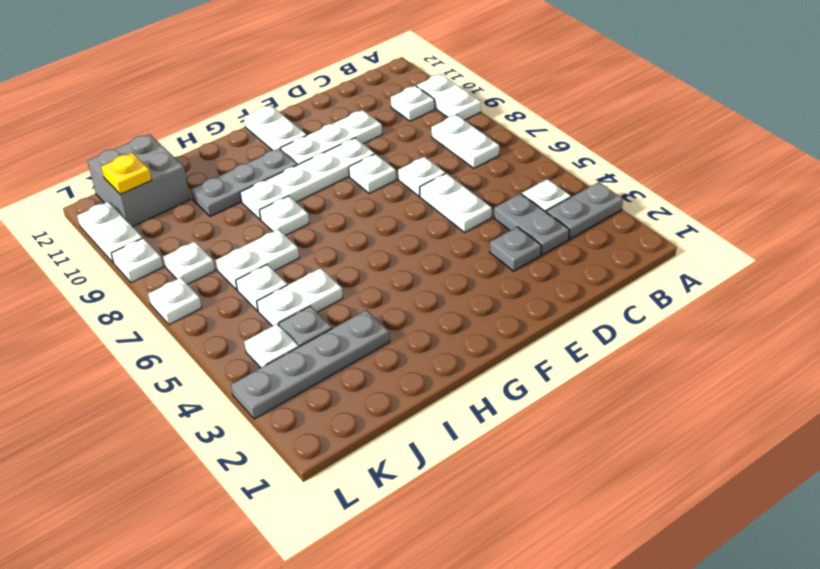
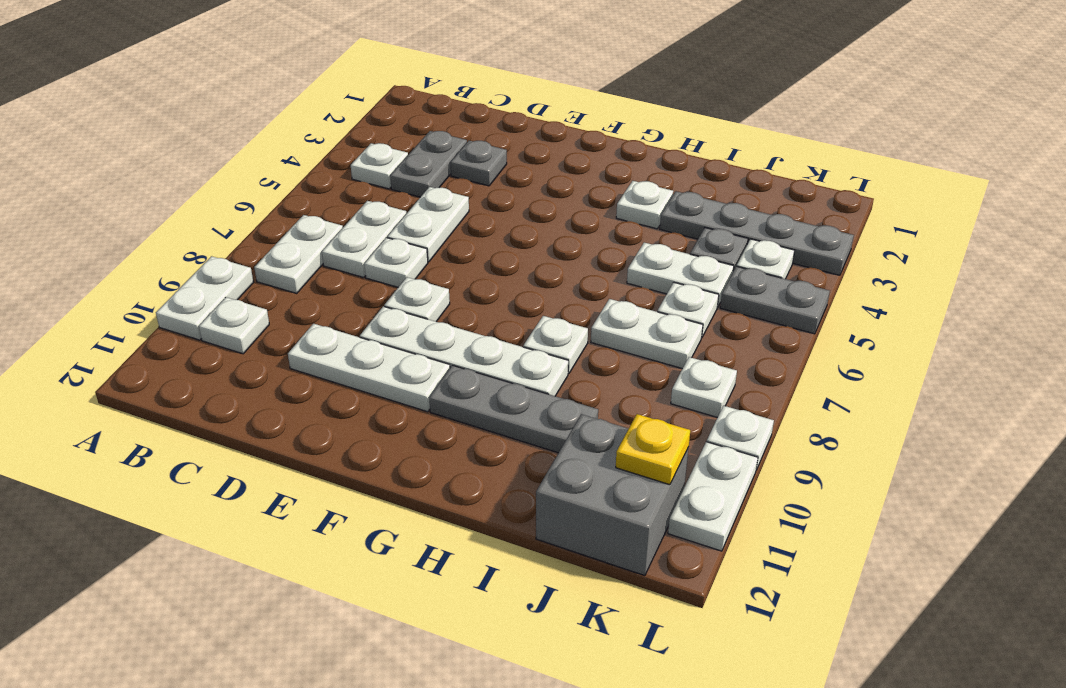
grey 1x2 plate [546,182,623,239] -> grey 1x2 plate moved to [720,266,830,334]
white 1x2 plate [244,105,307,150] -> white 1x2 plate moved to [322,201,407,277]
white 1x1 plate [148,278,202,325] -> white 1x1 plate moved to [616,181,673,229]

